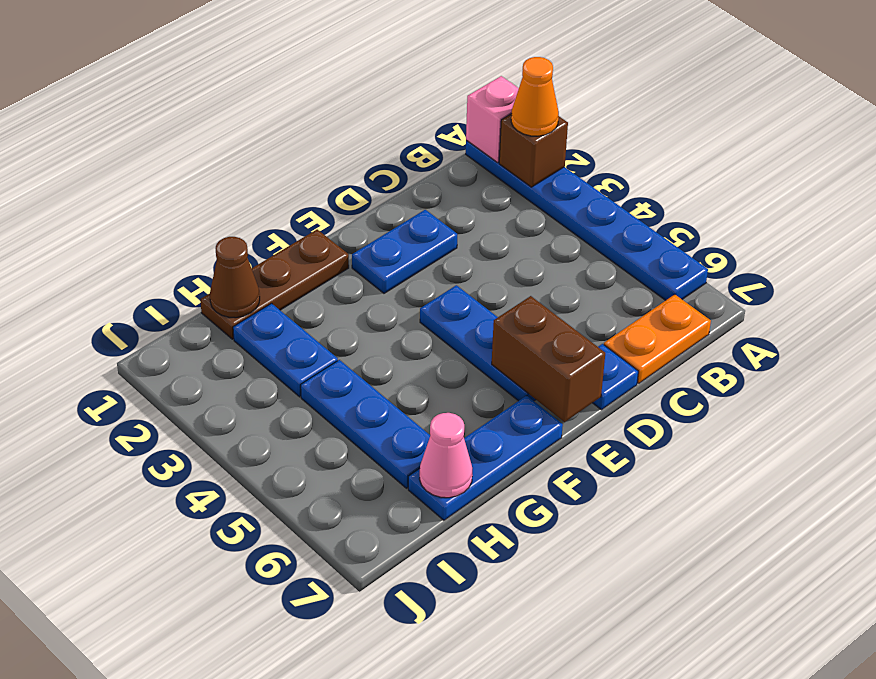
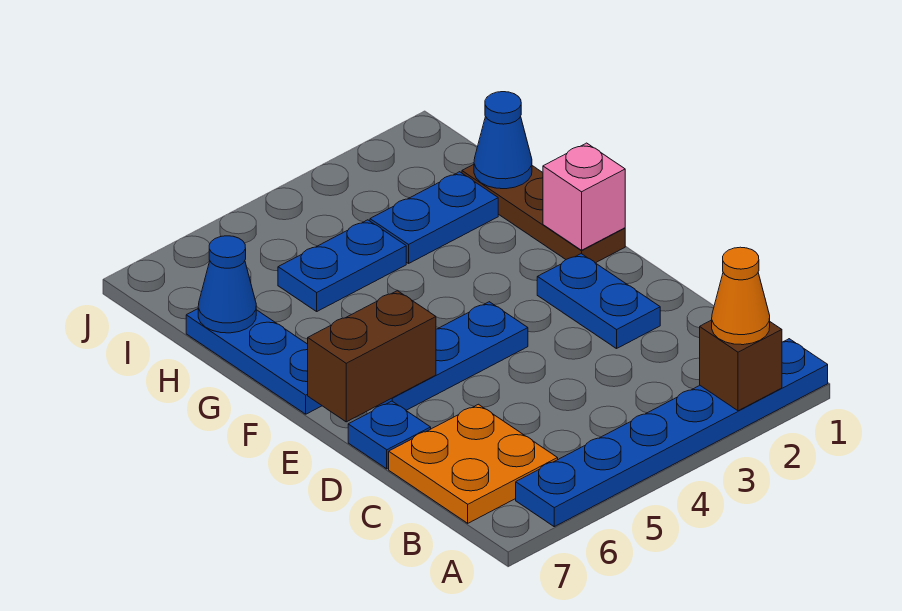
pink 1x1 brick [466,76,519,163] -> pink 1x1 brick moved to [543,143,625,250]
orange 1x2 plate [604,294,711,384] -> orange 2x2 plate [389,404,558,523]
brown 1x1 cone [210,237,260,318] -> blue 1x1 cone [474,92,532,189]
blue 1x3 plate [301,360,430,488] -> blue 1x2 plate [278,220,406,311]
pink 1x1 cone [420,413,472,498] -> blue 1x1 cone [198,236,256,333]

